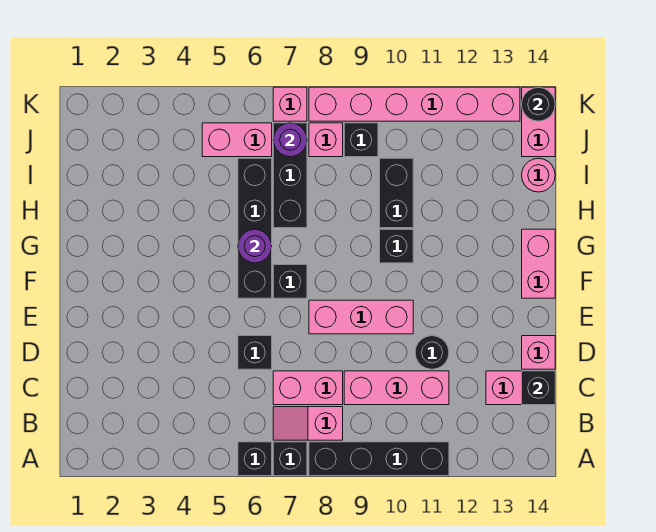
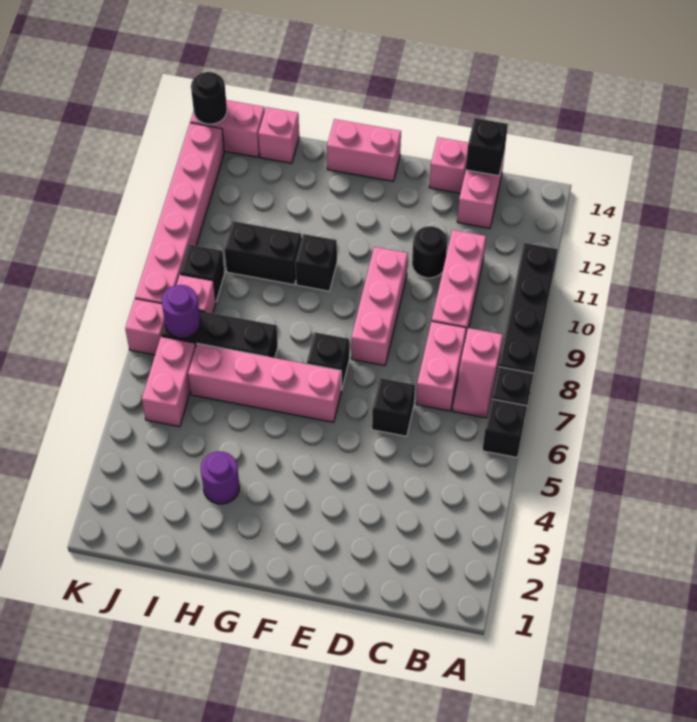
black 1x4 brick [238,158,272,298] -> pink 1x4 brick [188,343,341,422]
purple 1x1 round brick [238,229,272,263] -> purple 1x1 round brick moved to [201,451,239,504]
pink 1x1 round brick [522,158,555,192] -> pink 1x1 brick [258,107,299,163]

